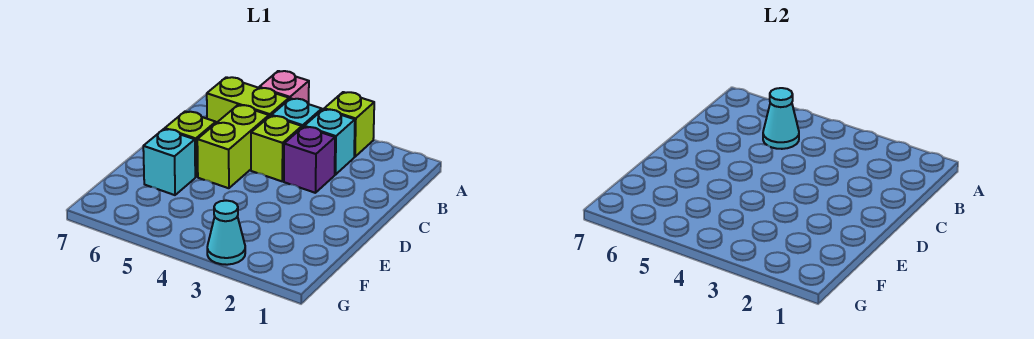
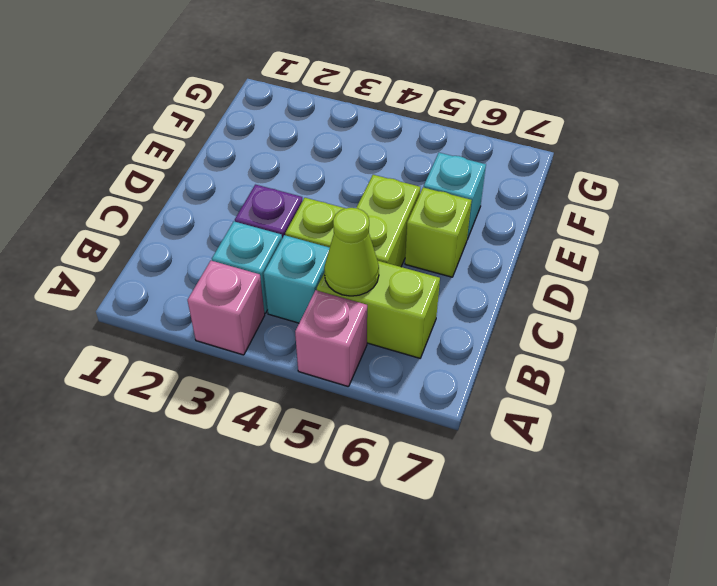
lime 1x1 brick [324,92,374,157] -> pink 1x1 brick [188,261,265,355]
cyan 1x1 cone [763,88,799,149] -> lime 1x1 cone [324,208,379,296]
cyan 1x1 cone [207,201,245,265] -> none

